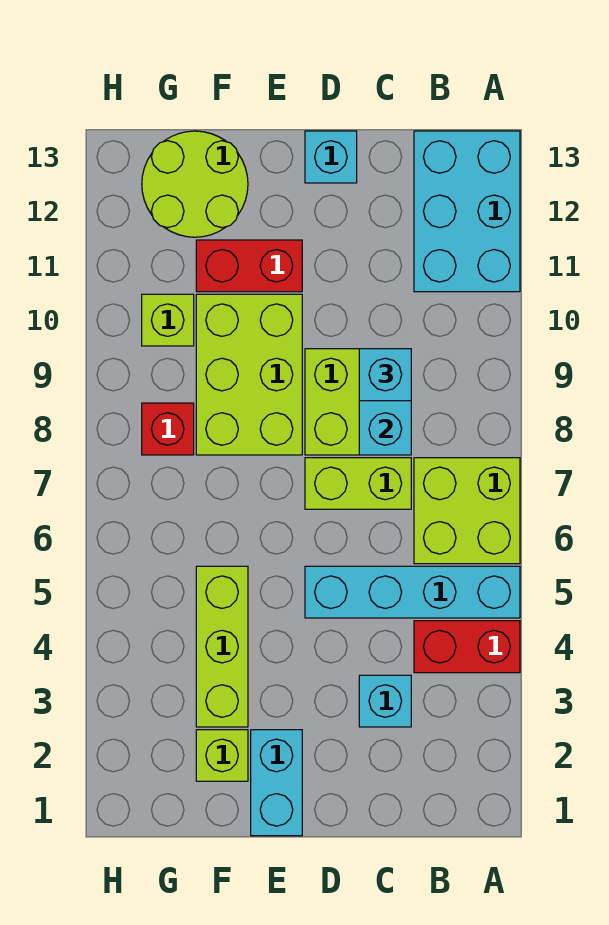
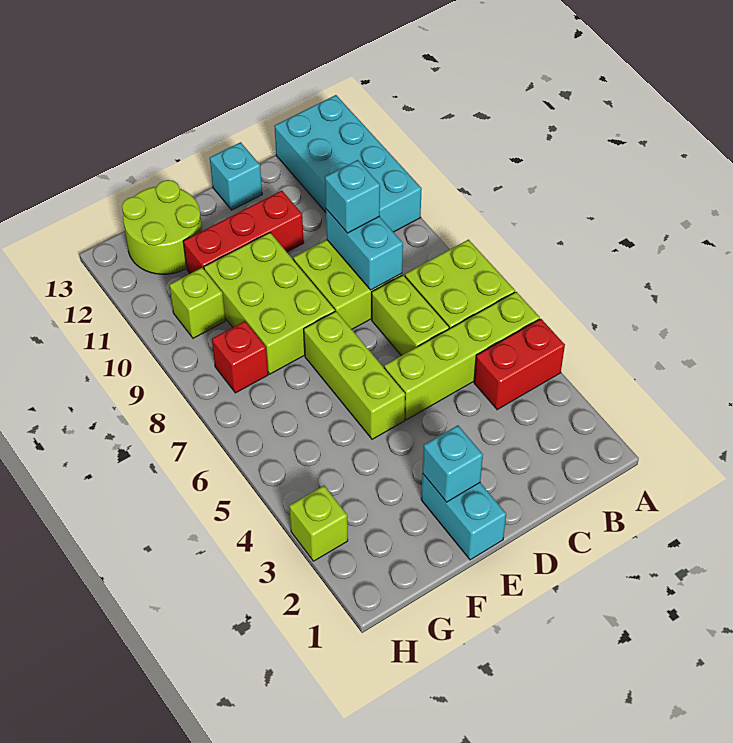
cyan 1x4 brick [305,566,520,618] -> lime 1x4 brick [384,292,540,420]
cyan 2x3 brick [414,131,520,292] -> cyan 2x4 brick [274,95,422,232]
cyan 1x1 brick [359,675,411,727] -> cyan 1x1 brick moved to [422,425,483,502]
lime 1x2 brick [305,458,411,509] -> lime 1x2 brick turned to [372,275,449,356]
red 1x2 brick [196,240,302,292] -> red 1x3 brick [183,191,304,274]
lime 1x1 brick [196,730,248,781] -> lime 1x1 brick moved to [289,486,348,561]
lime 1x3 brick [196,566,248,727] -> lime 1x3 brick moved to [304,311,405,439]

